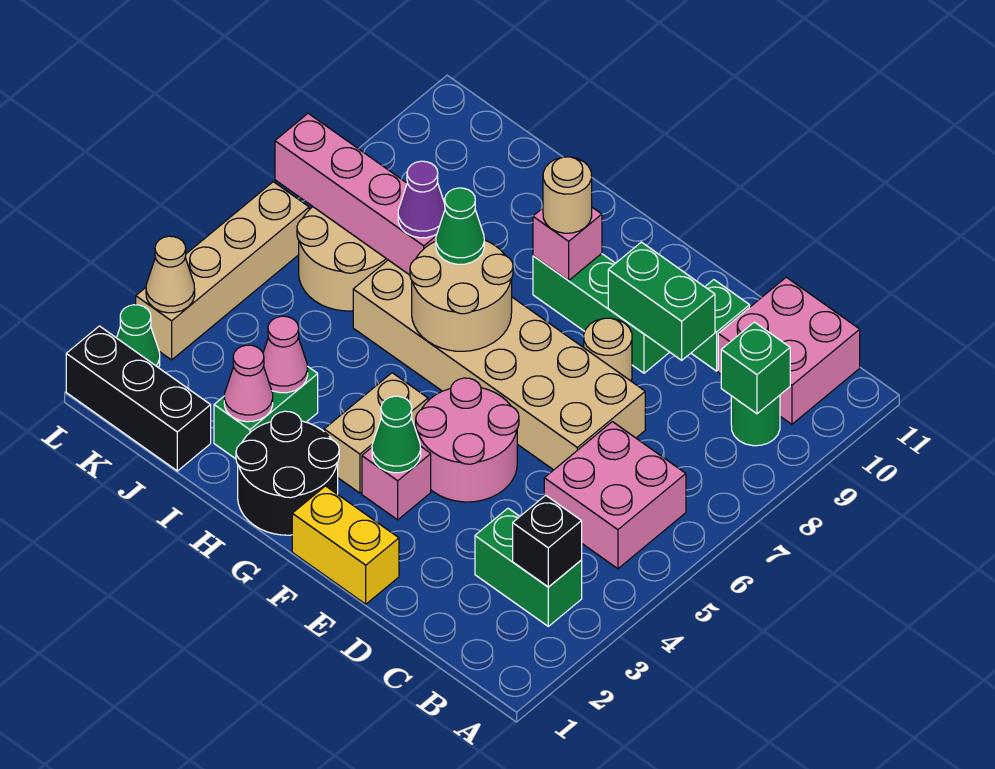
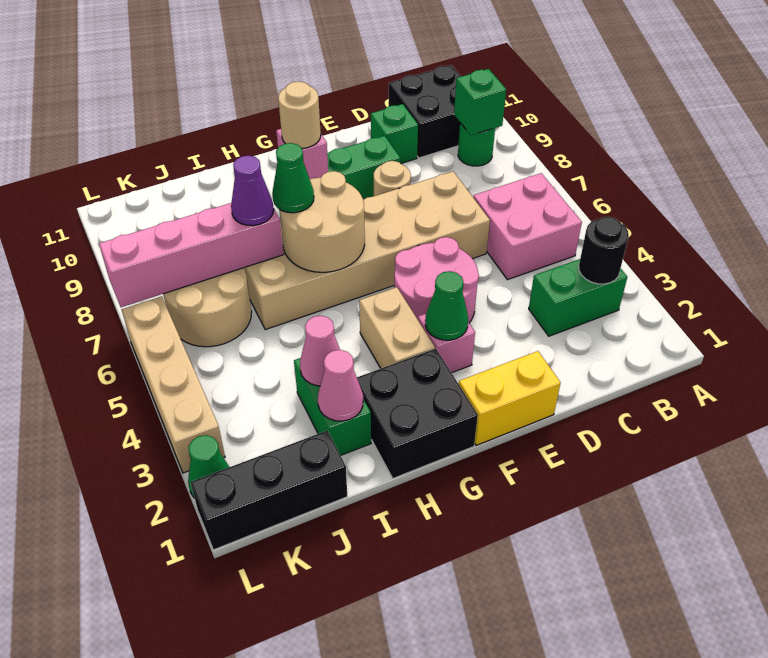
black 1x1 brick [513,495,582,587] -> black 1x1 round brick [579,217,629,284]
pink 2x2 brick [718,277,860,424] -> black 2x2 brick [389,65,461,158]
green 1x2 brick [608,242,715,360] -> none
black 2x2 round brick [236,411,339,535] -> black 2x2 brick [357,349,478,478]
tan 1x1 cone [146,236,195,313] -> none

